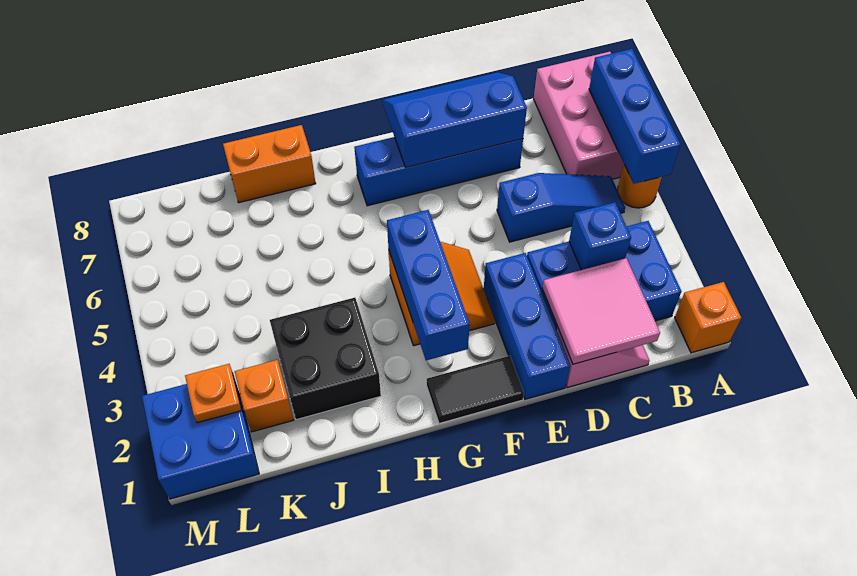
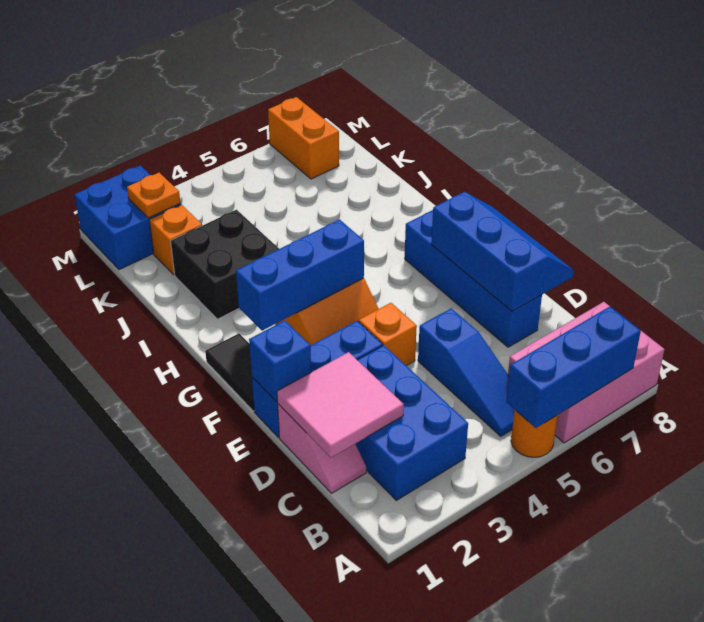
orange 1x1 brick [675,282,741,353] -> orange 1x1 brick moved to [359,303,417,366]
blue 1x1 brick [569,202,631,270] -> blue 1x1 brick moved to [249,321,311,402]
orange 1x2 brick [223,125,316,203] -> orange 1x2 brick moved to [268,97,339,179]

